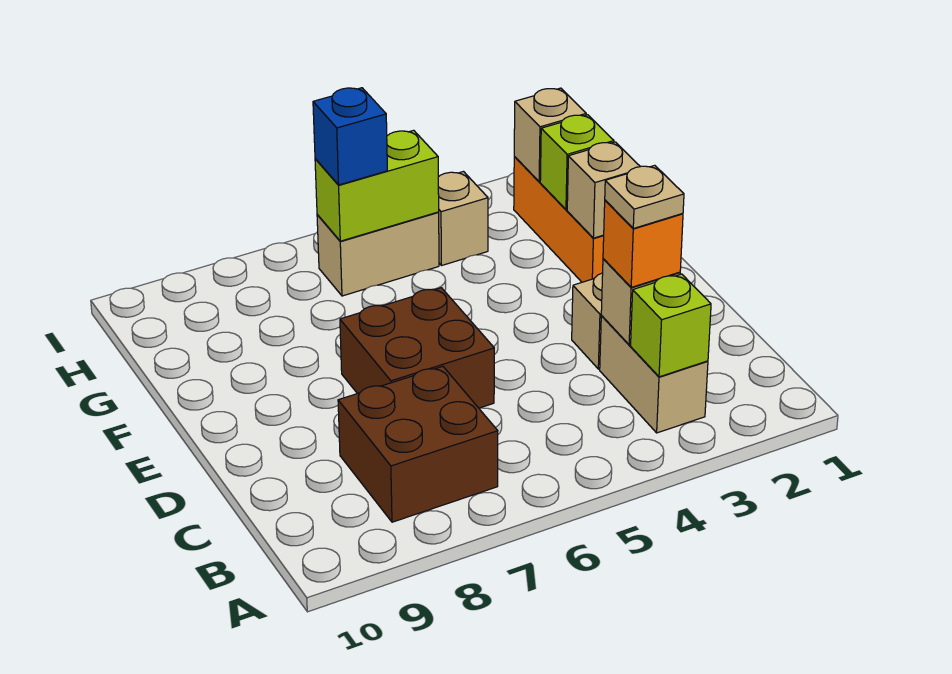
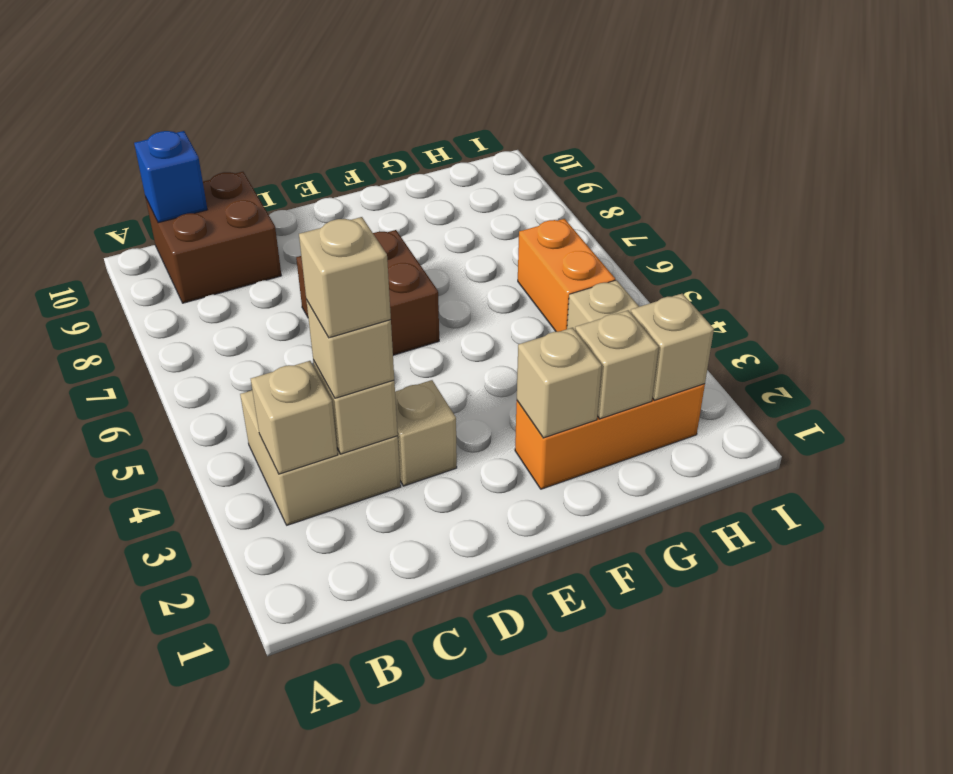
tan 1x2 brick [600,316,708,433] -> tan 2x2 brick [240,390,401,525]
lime 1x1 brick [631,274,711,377] -> tan 1x1 brick [251,361,338,474]
brown 2x2 brick [338,366,498,522] -> brown 2x2 brick moved to [145,172,281,303]
orange 1x1 brick [603,200,683,287] -> tan 1x1 brick [306,300,394,398]
tan 1x1 plate [605,165,684,228] -> tan 1x1 brick [299,217,391,338]
lime 1x1 brick [540,115,614,210] -> tan 1x1 brick [575,310,659,419]
tan 1x2 brick [317,212,439,296] -> orange 1x2 brick [518,219,615,332]
lime 1x2 brick [315,130,439,241] -> none
blue 1x1 brick [313,88,387,185] -> blue 1x1 brick moved to [134,131,207,223]

